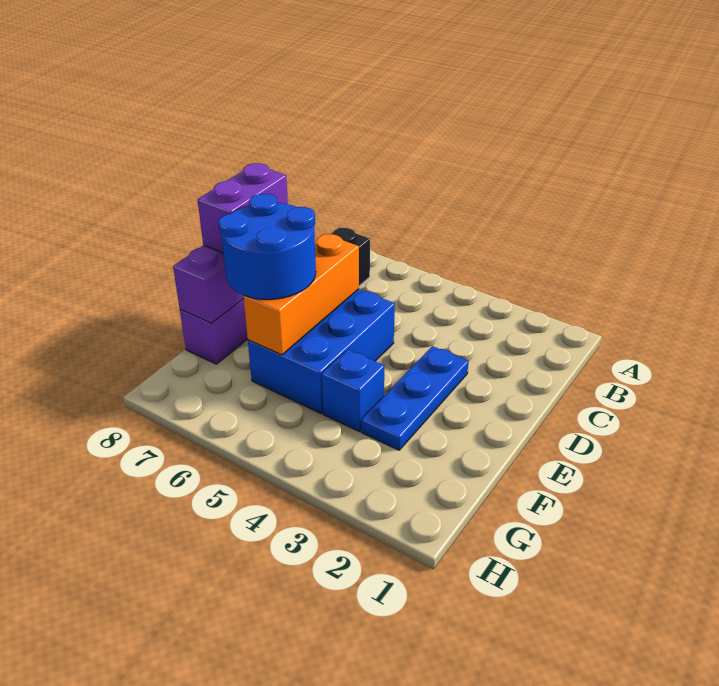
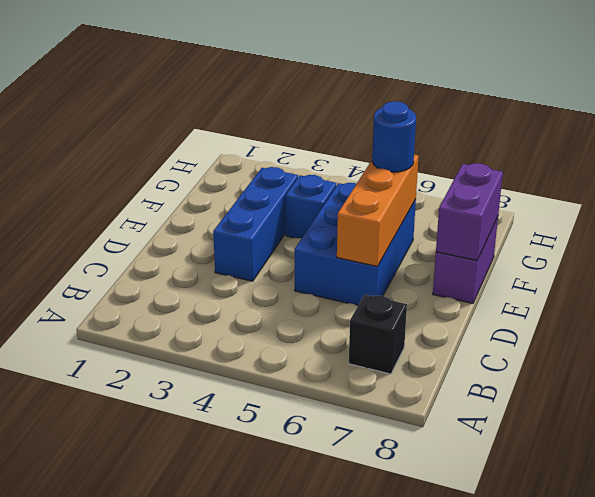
blue 1x3 plate [361,346,469,450] -> blue 1x3 brick [213,167,298,281]
purple 1x2 brick [198,163,288,253] -> none
blue 2x2 round brick [219,194,316,299] -> blue 1x1 round brick [372,101,416,172]

